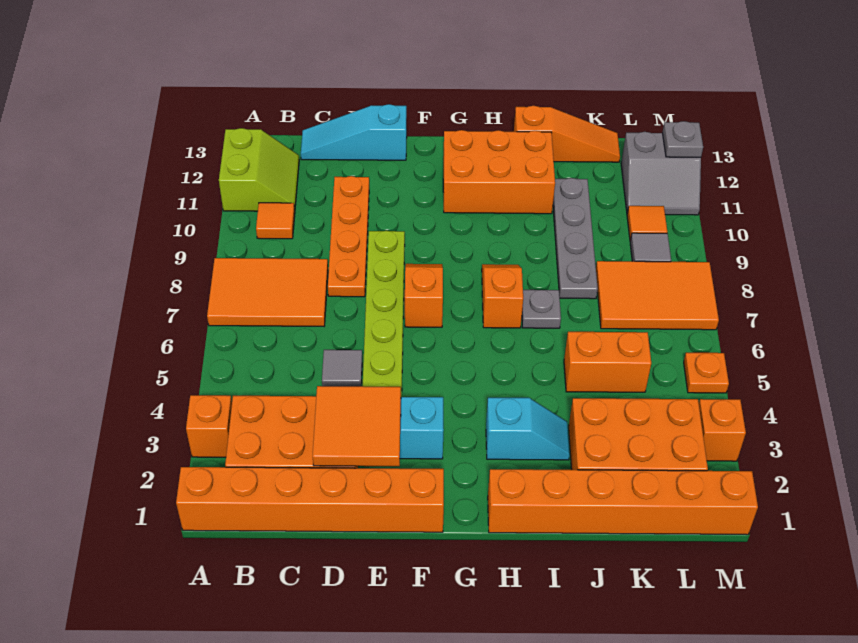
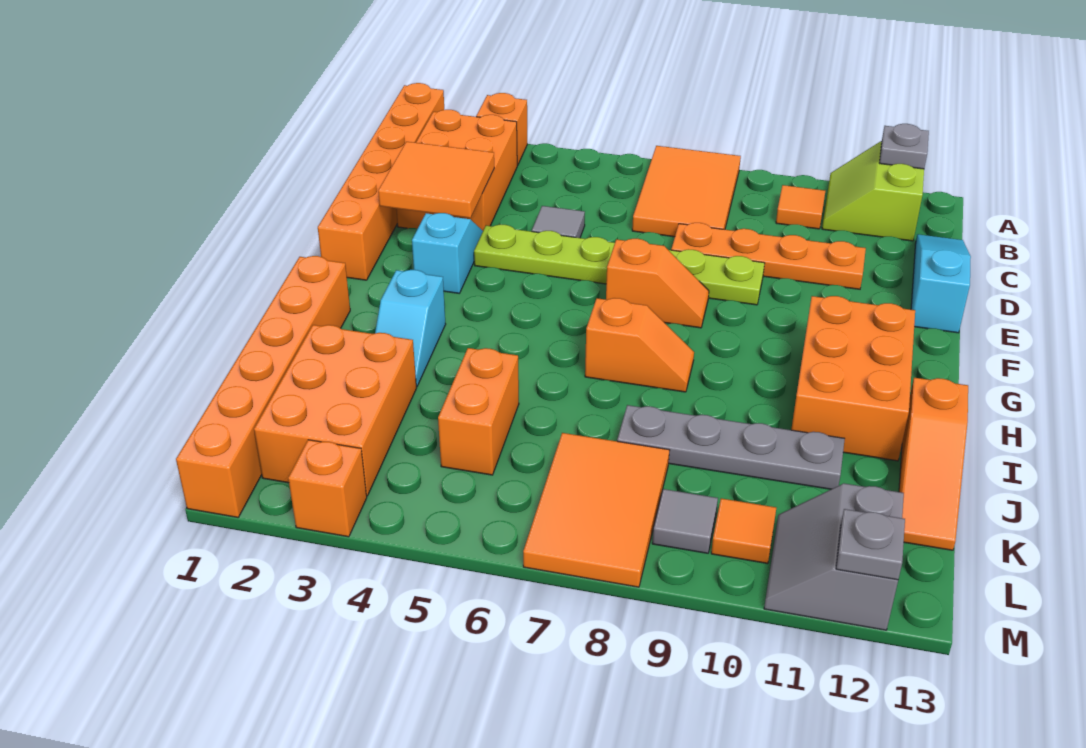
lime 2x2 slope [219,128,299,211] -> lime 2x2 slope turned to [822,141,924,241]
grey 1x1 plate [522,290,561,328] -> grey 1x1 plate moved to [880,124,929,169]
orange 1x1 plate [684,353,729,393] -> none

